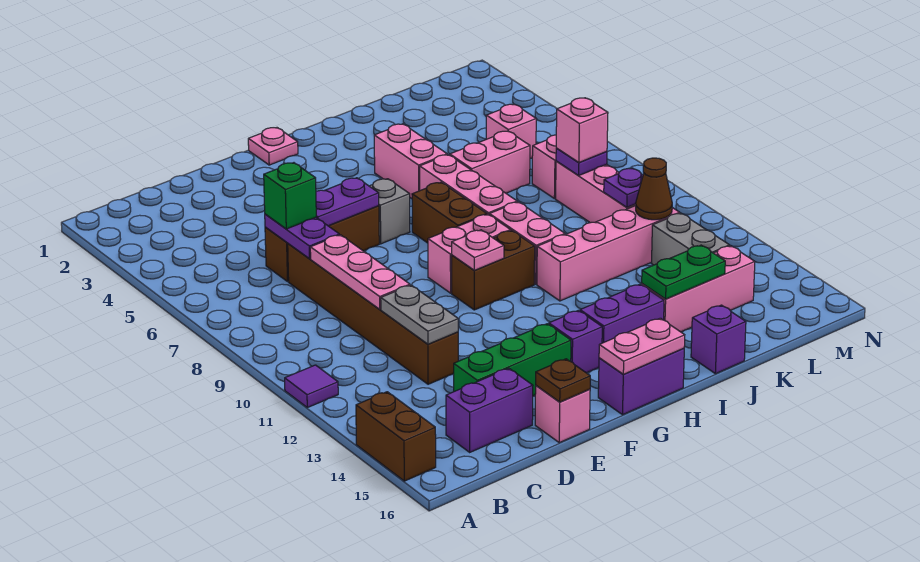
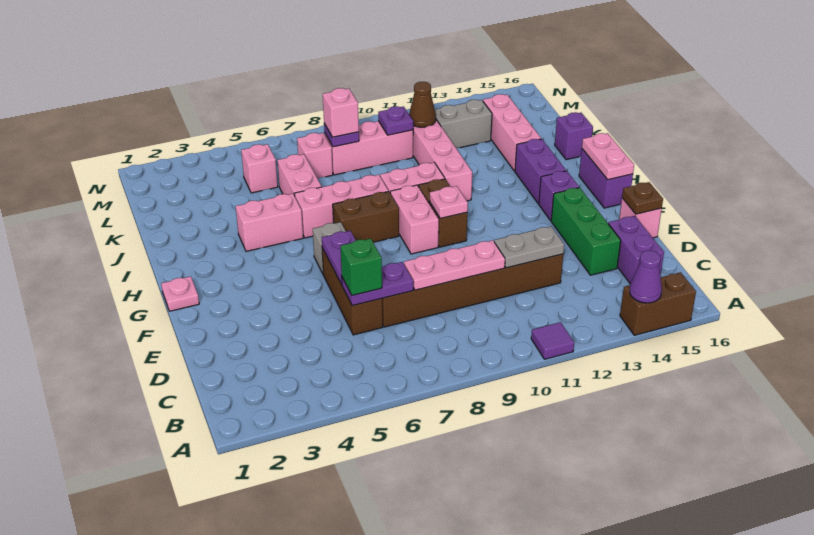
none -> purple 1x1 cone [630,251,662,303]
green 1x2 plate [642,245,725,299] -> none

